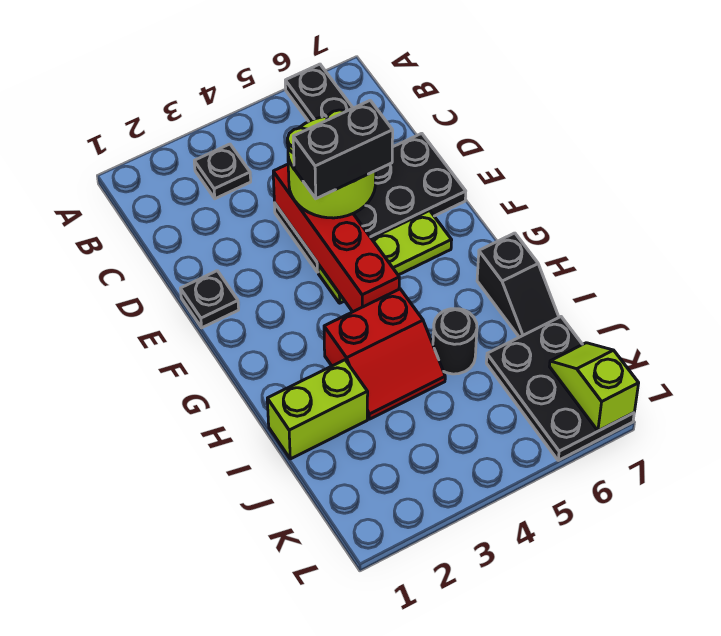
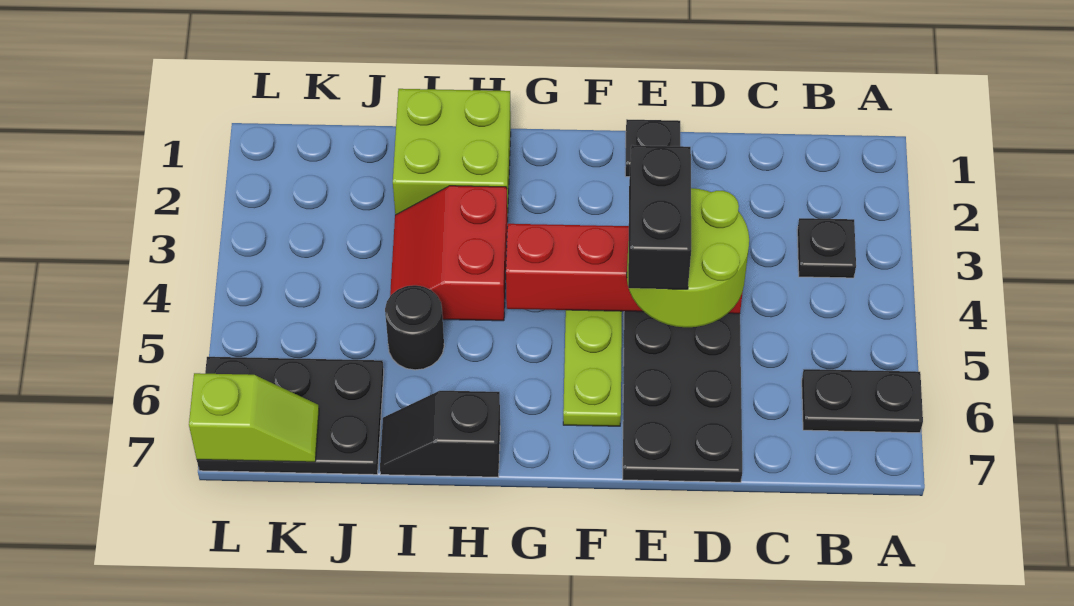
lime 1x2 brick [267,360,368,459] -> lime 2x2 brick [393,89,511,222]

